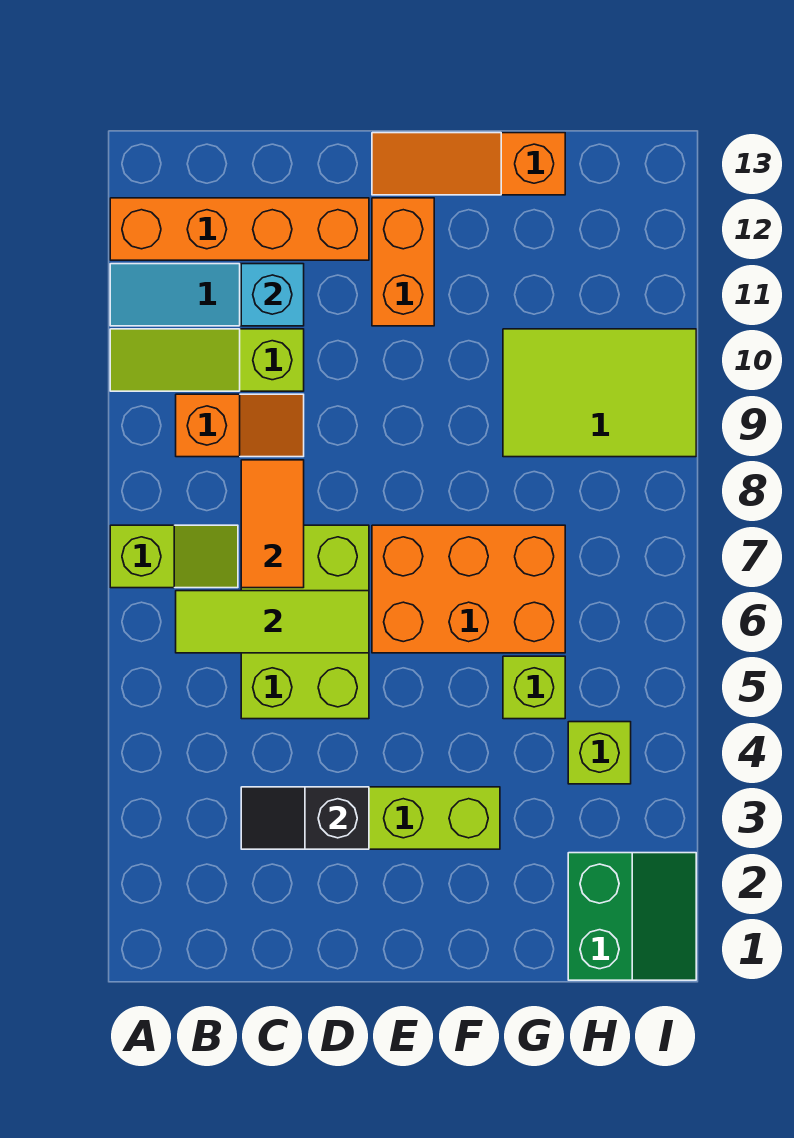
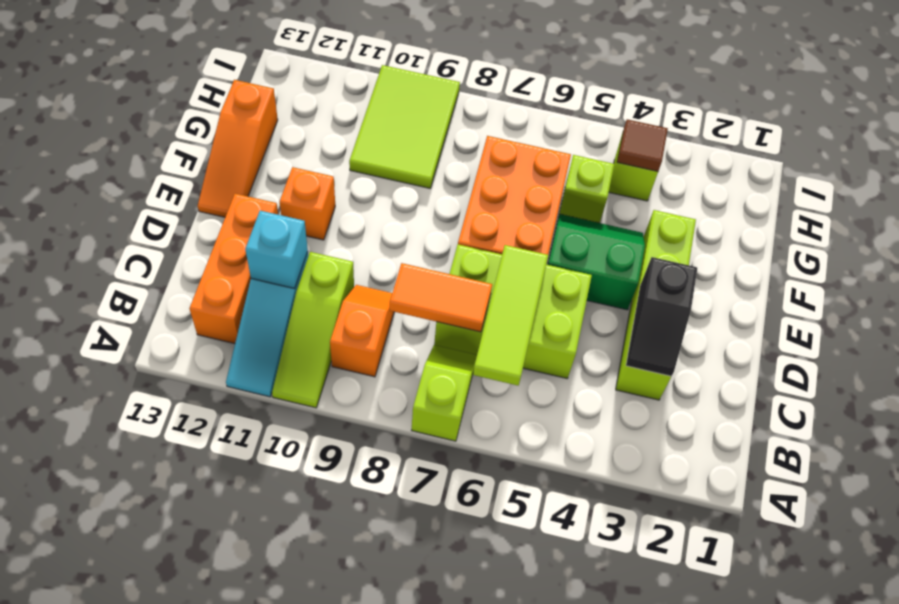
orange 1x4 brick [110,198,369,260] -> orange 1x3 brick [189,194,278,344]
orange 1x2 brick [372,198,434,326] -> orange 1x1 brick [280,167,335,240]
green 2x2 slope [568,853,696,980] -> green 2x2 slope moved to [548,214,645,310]
none -> brown 1x1 tile [617,119,668,171]

